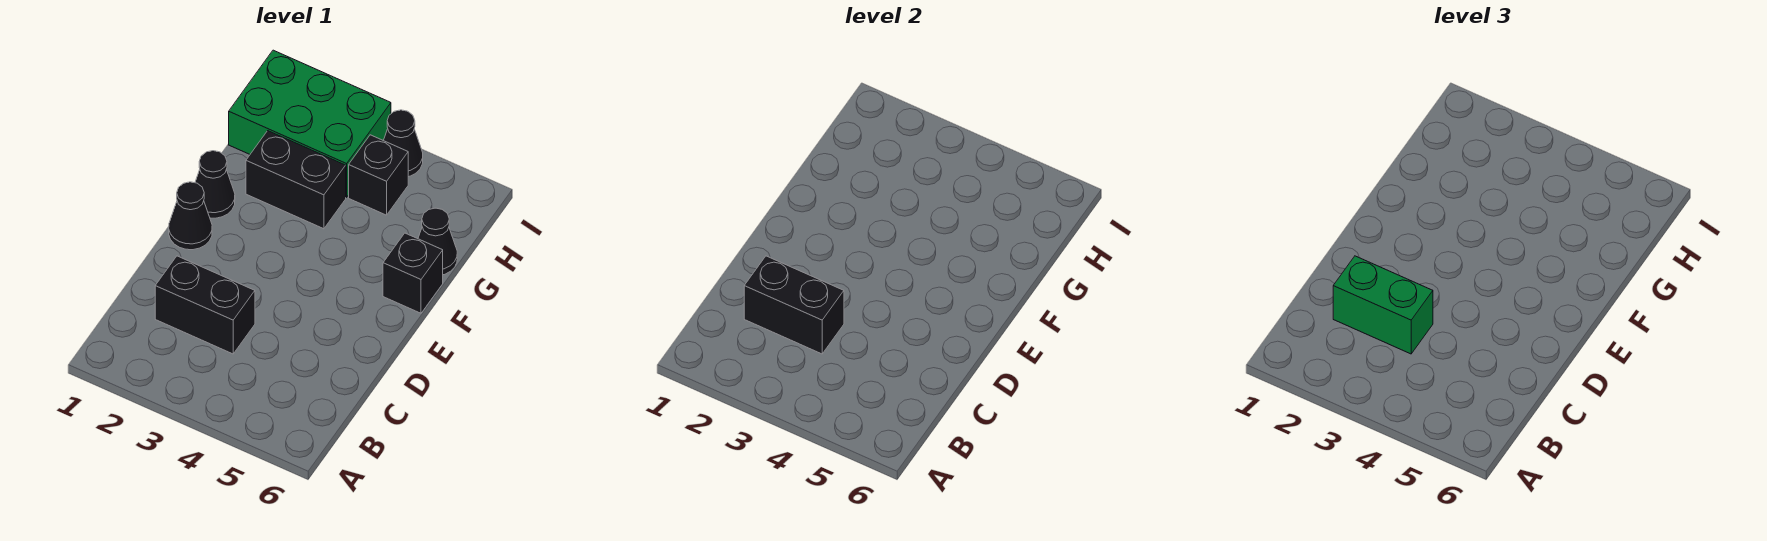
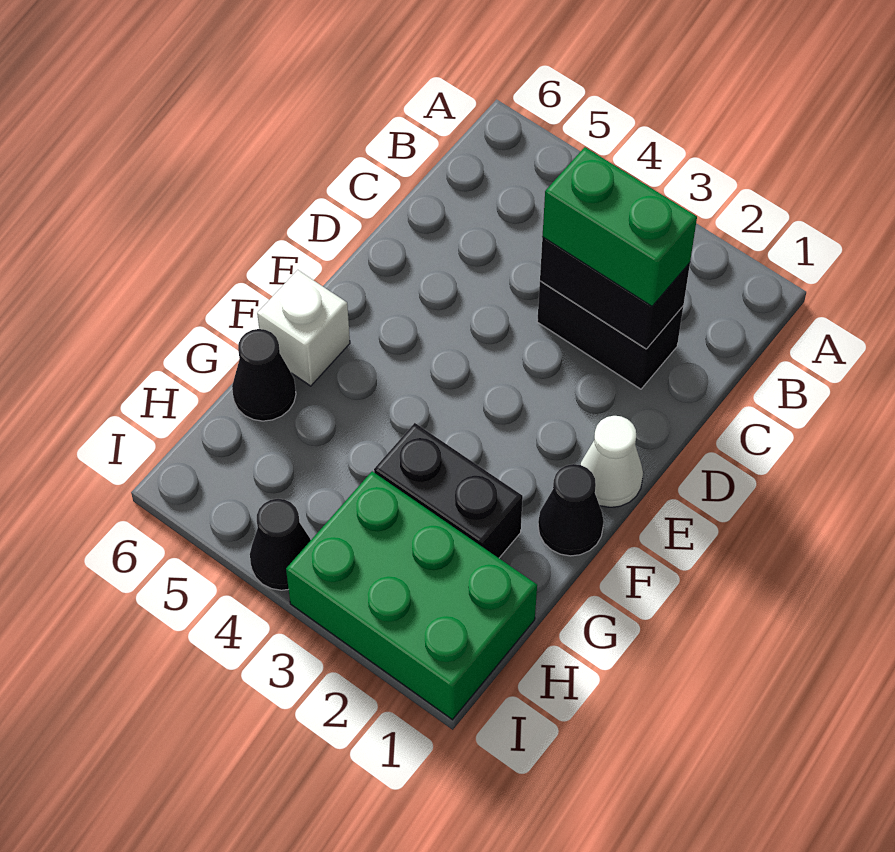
black 1x1 cone [169,182,212,250] -> white 1x1 cone [580,416,643,507]
black 1x1 brick [383,233,443,313] -> white 1x1 brick [257,270,350,386]
black 1x1 brick [349,135,408,215] -> none

